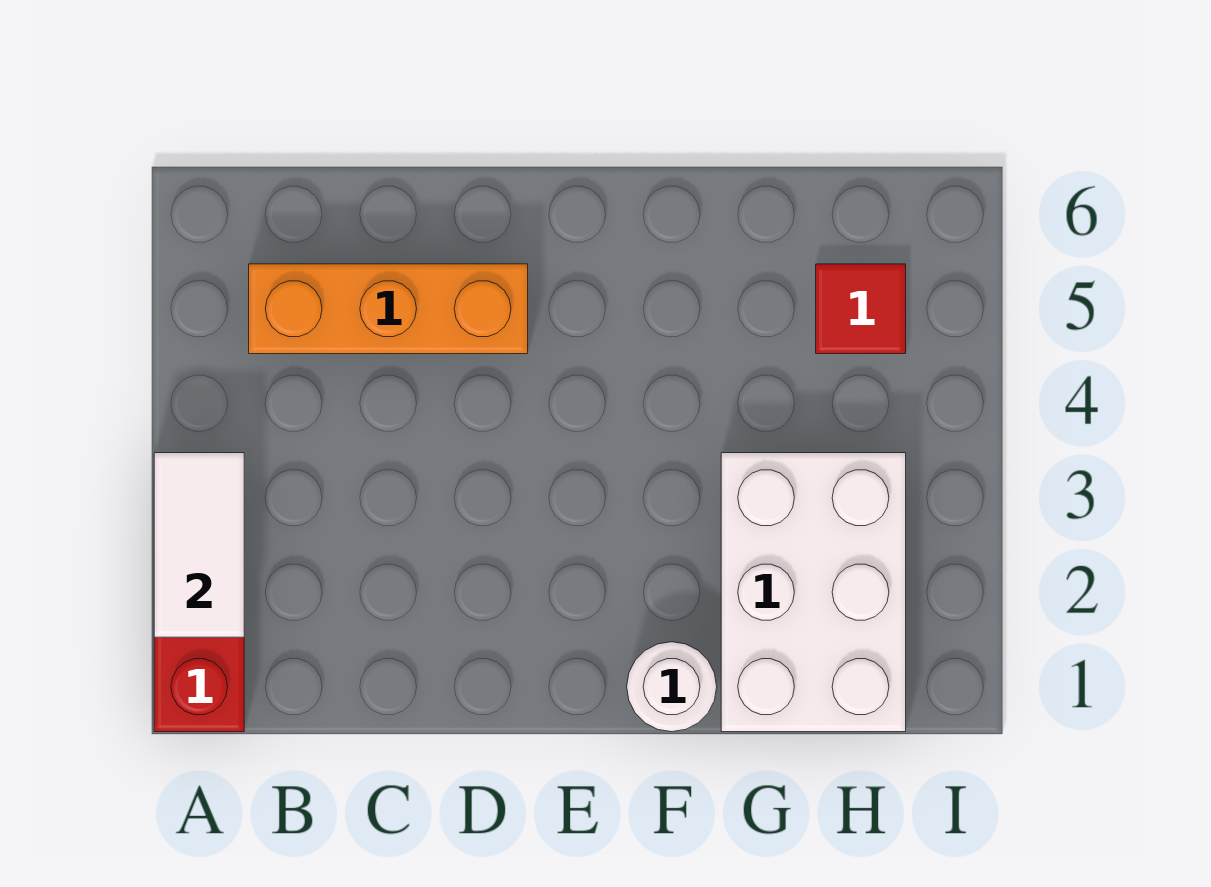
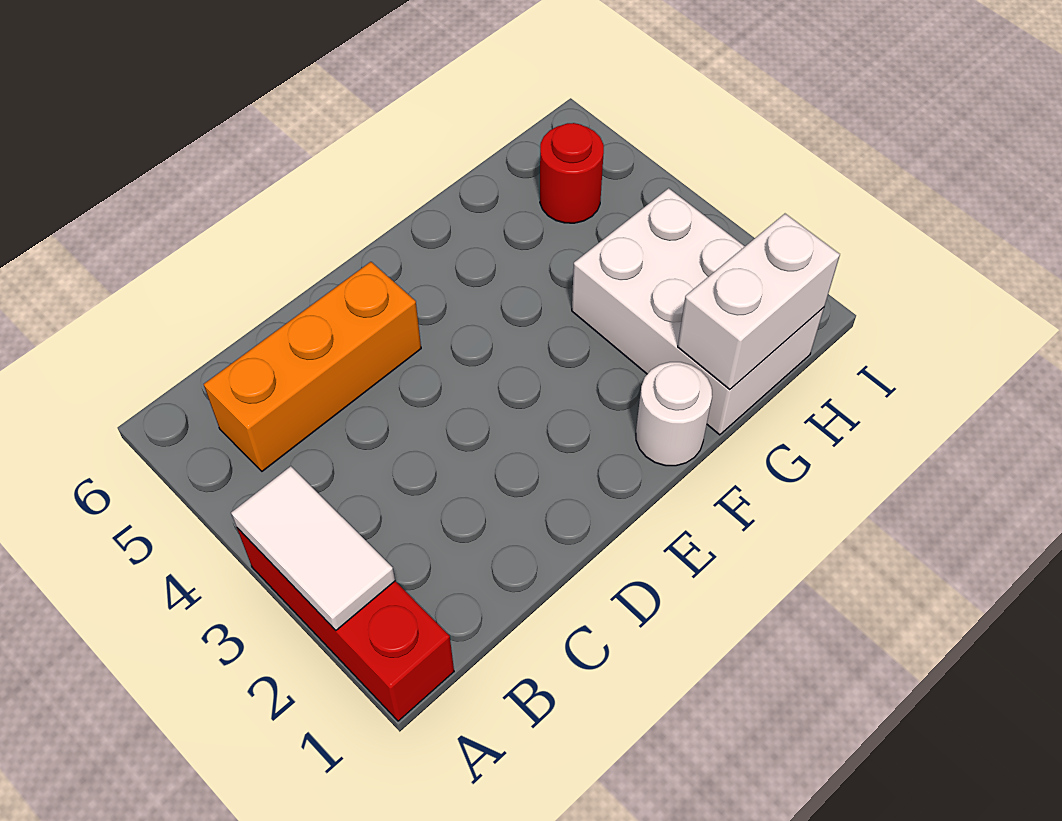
none -> white 1x2 brick [678,214,840,390]
red 1x1 tile [816,264,906,354] -> red 1x1 round brick [540,123,604,223]

